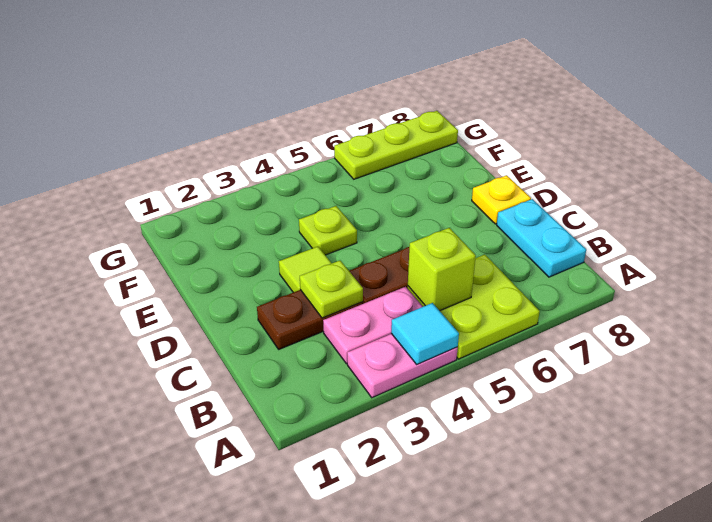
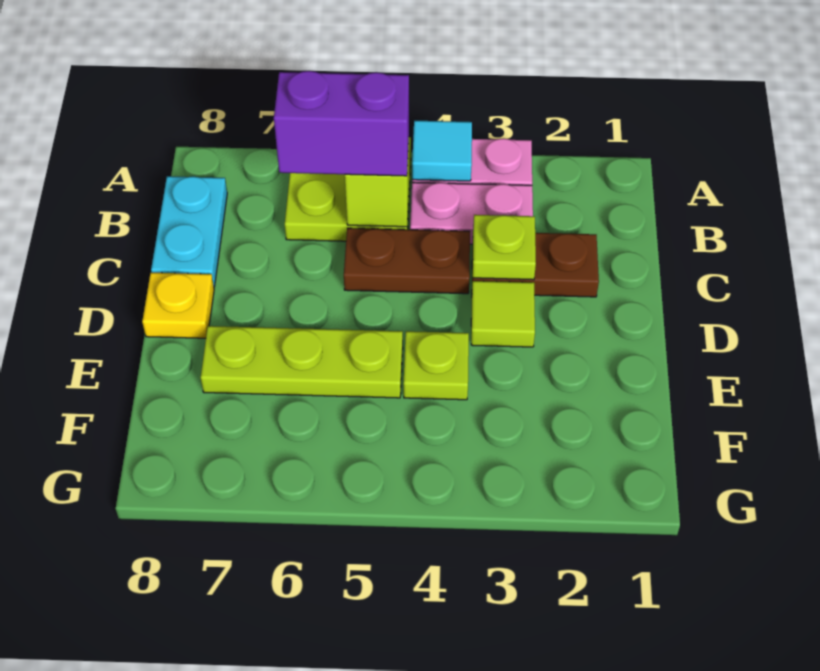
none -> purple 1x2 brick [274,71,409,176]
lime 1x3 plate [334,111,458,179] -> lime 1x3 plate moved to [201,326,403,398]

